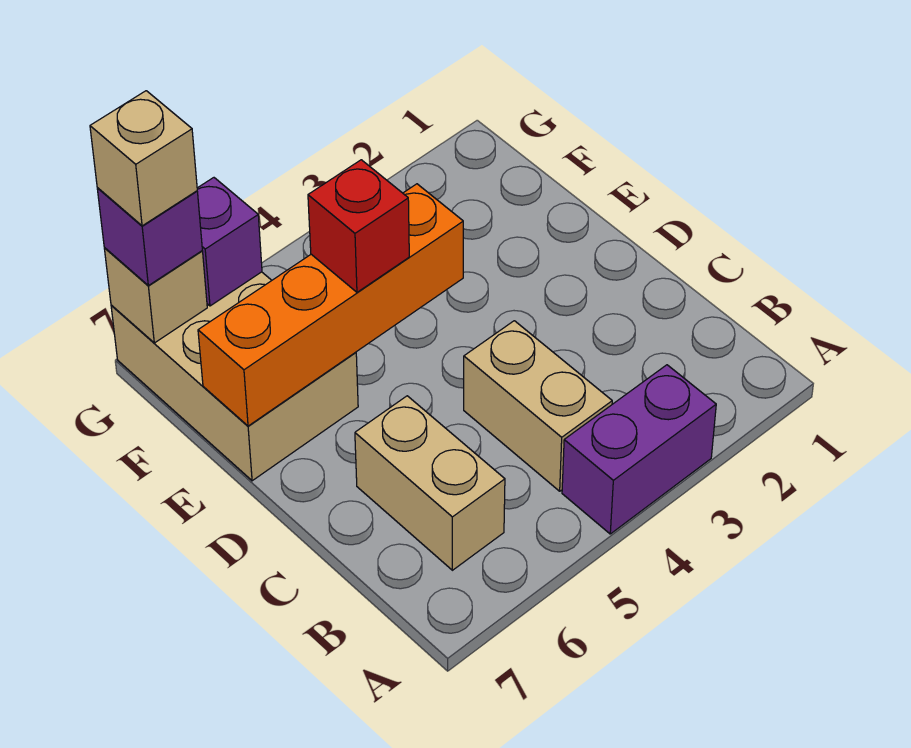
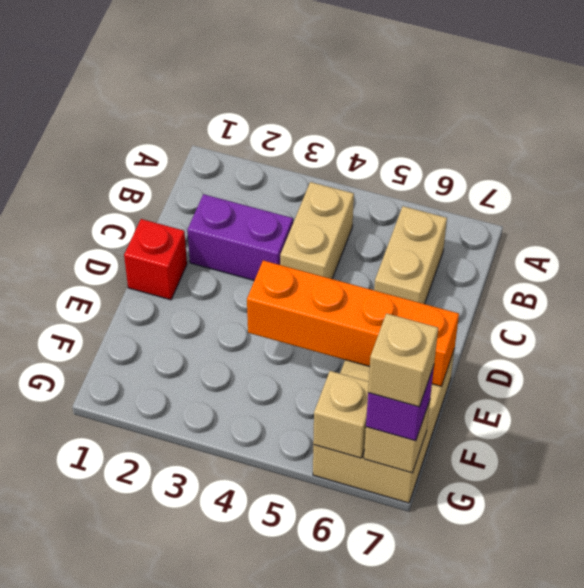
purple 1x2 brick [562,365,716,534] -> purple 1x2 brick moved to [187,194,293,280]
red 1x1 brick [308,160,409,292] -> red 1x1 brick moved to [124,219,187,300]
purple 1x1 brick [197,178,262,306] -> tan 1x1 brick [313,371,369,458]

